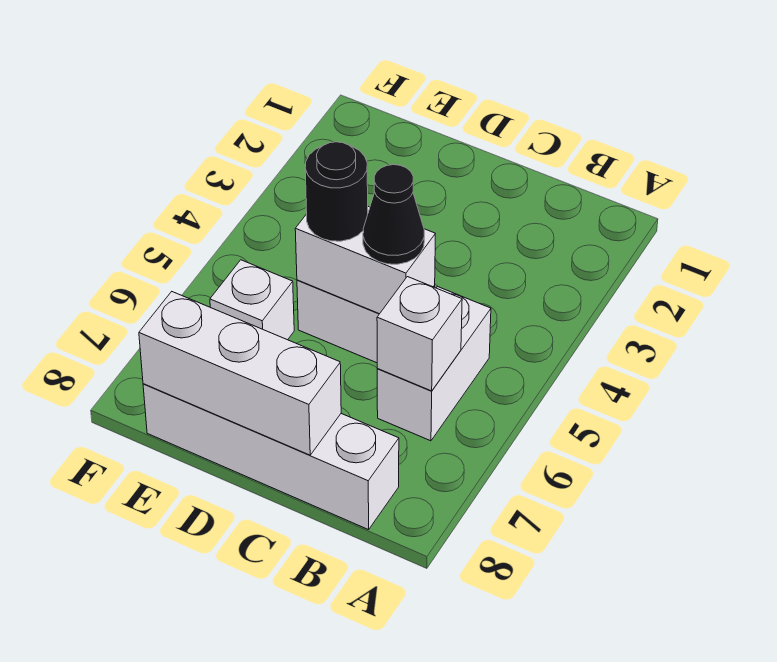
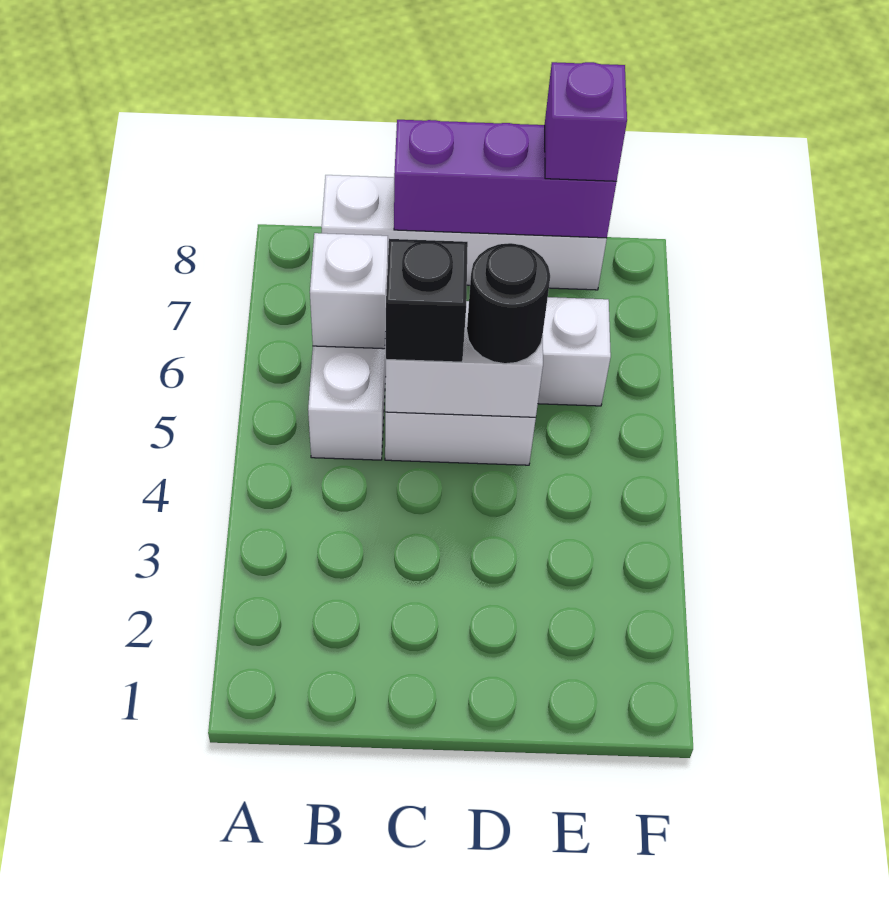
black 1x1 cone [363,165,424,264] -> black 1x1 brick [386,239,468,362]
white 1x3 brick [139,292,341,455] -> purple 1x3 brick [394,120,617,238]
none -> purple 1x1 brick [545,62,627,181]

